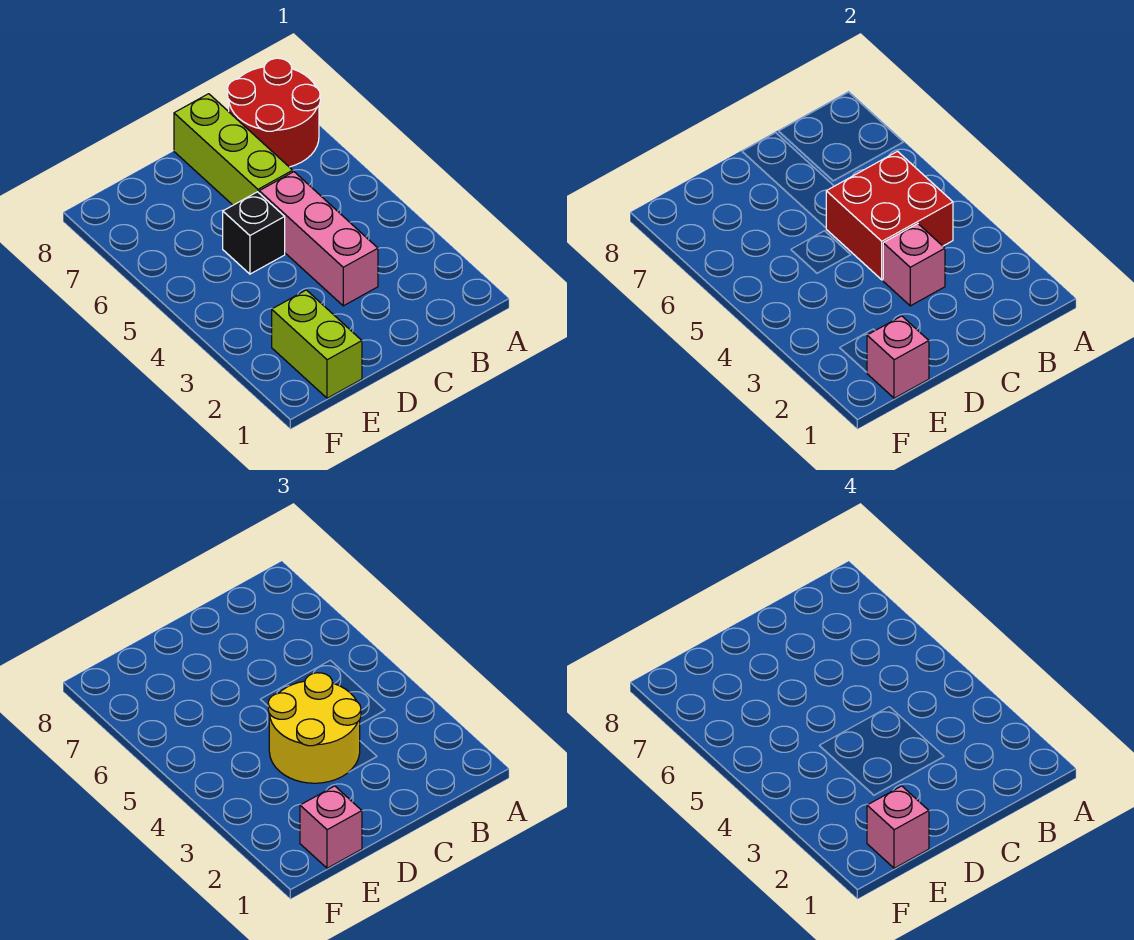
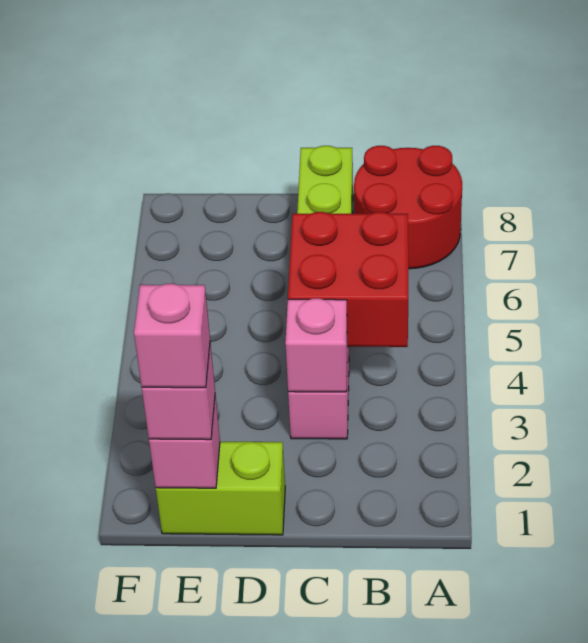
yellow 2x2 round brick [268,673,361,783] -> none
black 1x1 brick [223,192,285,274] -> none
lime 1x2 brick [272,290,362,398] -> lime 1x2 brick turned to [156,442,285,535]

